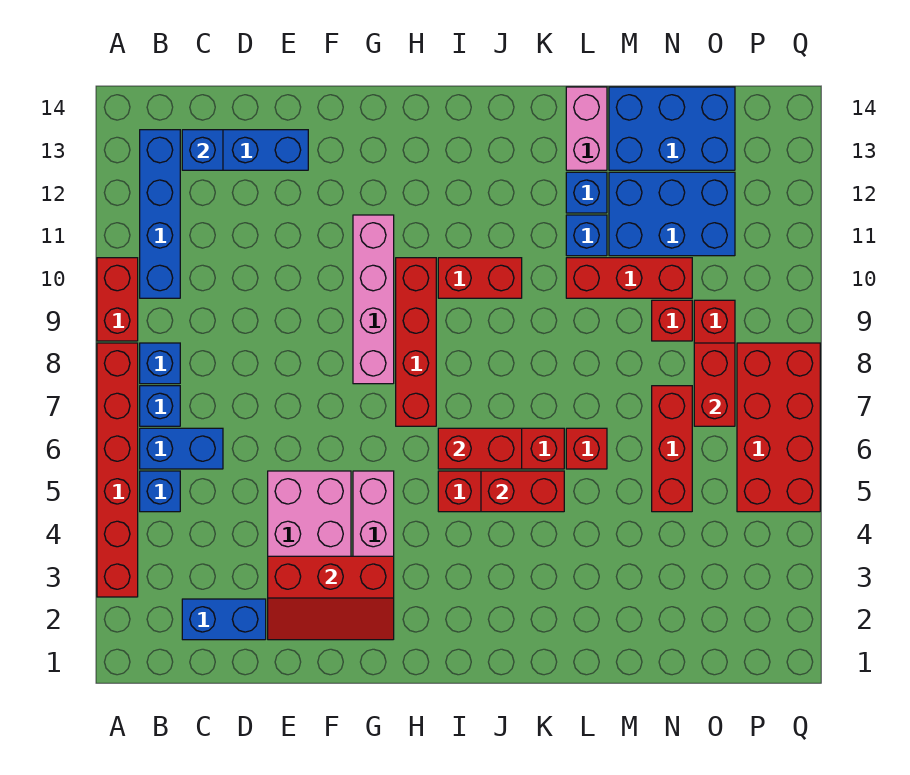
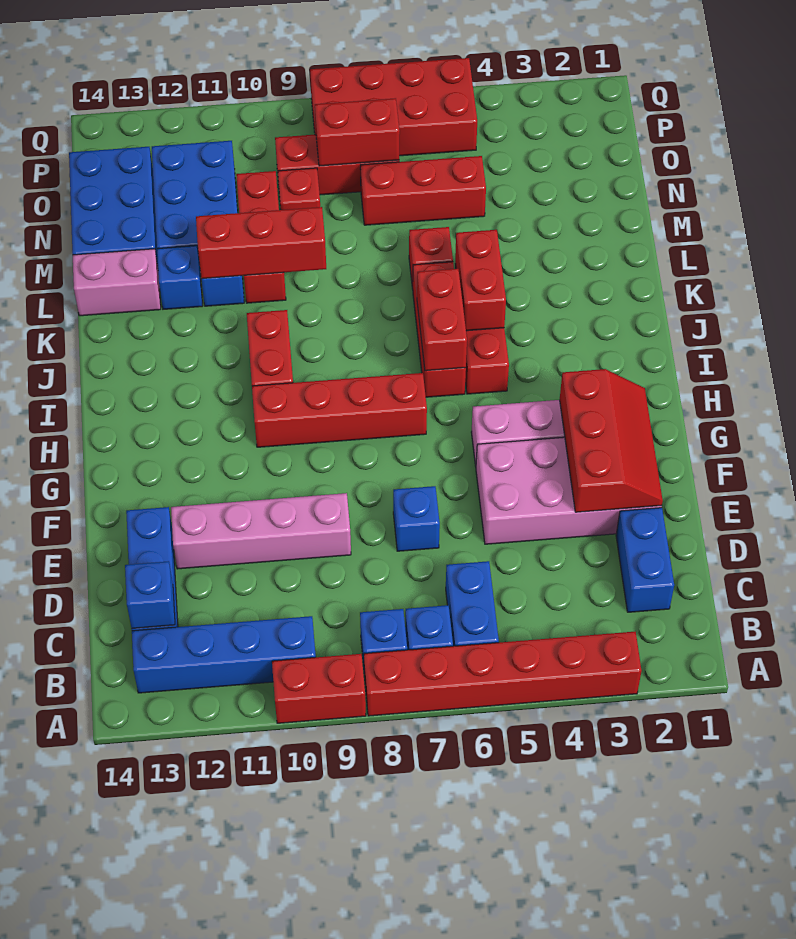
blue 1x1 brick [140,471,180,512] -> blue 1x1 brick moved to [393,486,440,551]
pink 1x4 brick [353,215,394,384] -> pink 1x4 brick moved to [171,493,351,569]
none -> red 1x3 brick [196,207,326,279]

